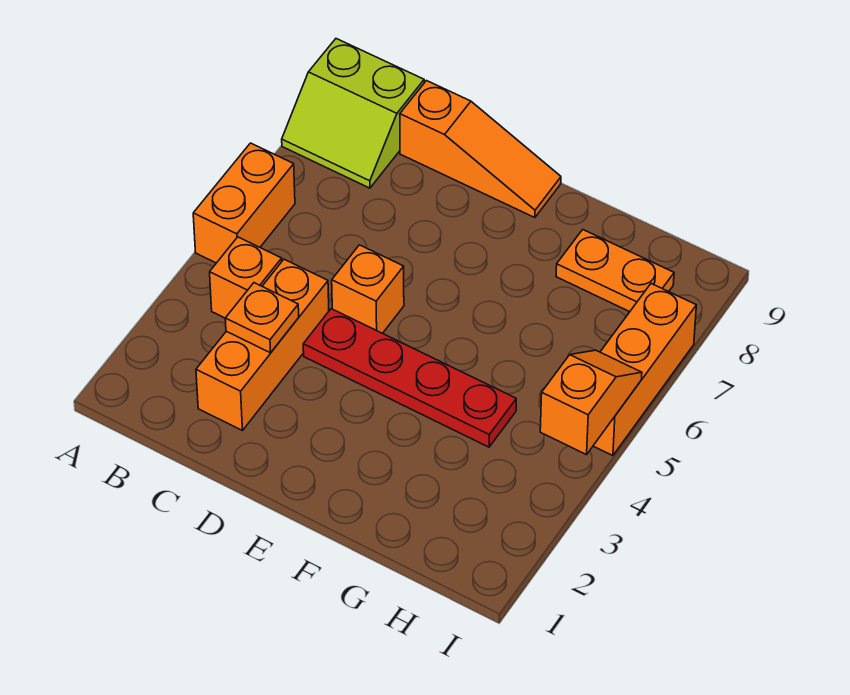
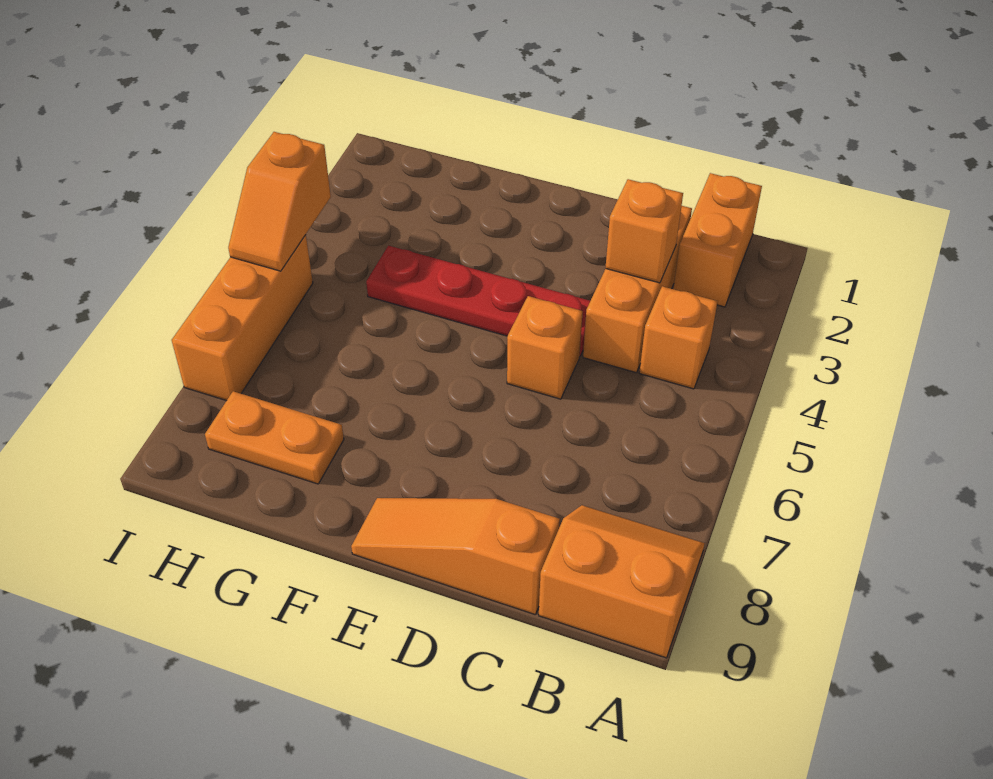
orange 1x2 brick [193,143,295,263] -> orange 1x2 brick moved to [673,173,762,307]
lime 2x2 slope [282,39,424,188] -> orange 2x2 slope [539,505,705,658]
orange 1x1 plate [225,283,299,353] -> orange 1x1 brick [605,179,683,283]

